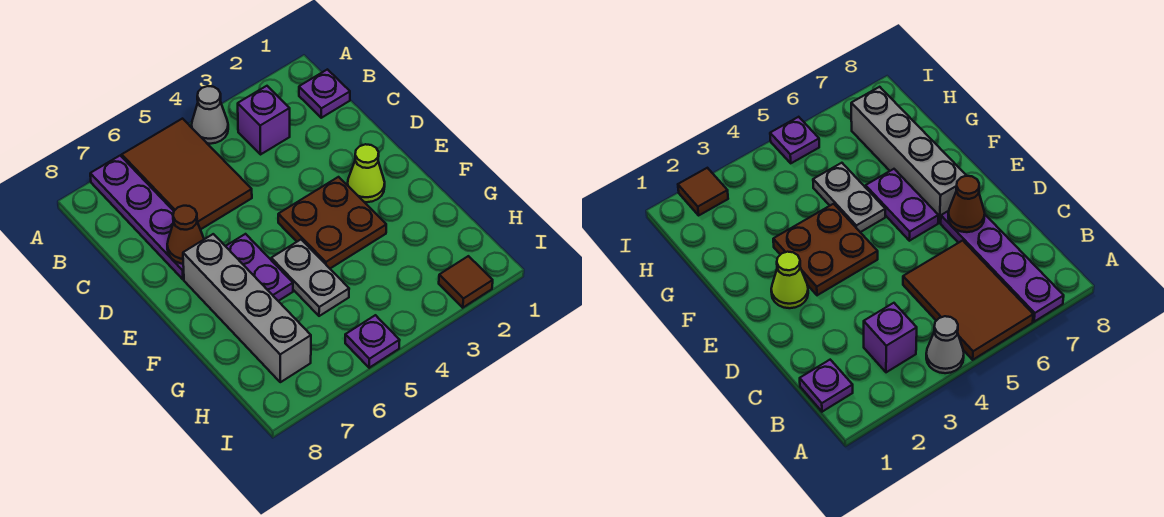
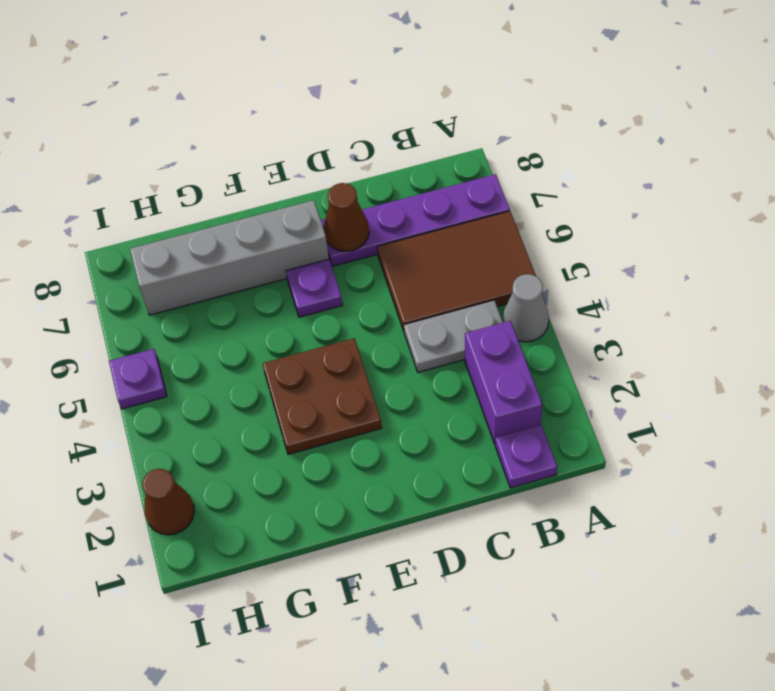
purple 1x1 brick [238,86,290,154] -> purple 1x2 brick [465,321,542,444]
lime 1x1 cone [348,144,385,202] -> none
purple 1x2 plate [226,234,293,301] -> purple 1x1 plate [286,259,342,317]
grey 1x2 plate [271,240,349,316] -> grey 1x2 plate moved to [404,300,503,372]
brown 1x1 tile [439,256,493,308] -> brown 1x1 cone [142,469,194,535]

